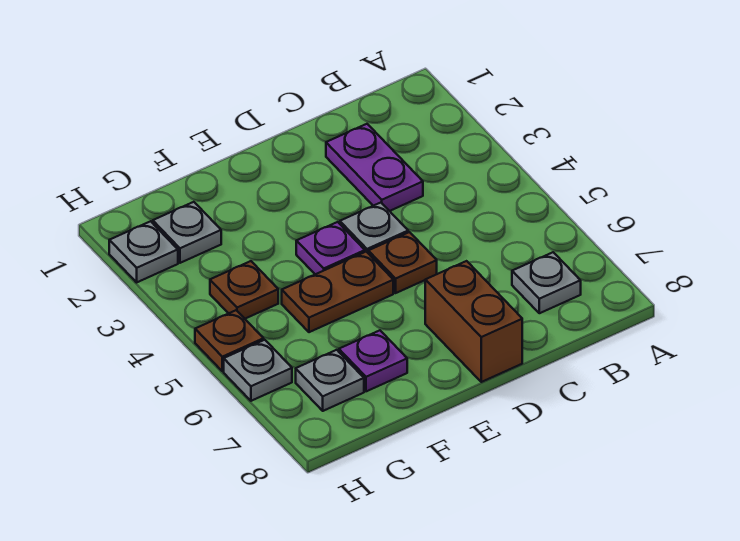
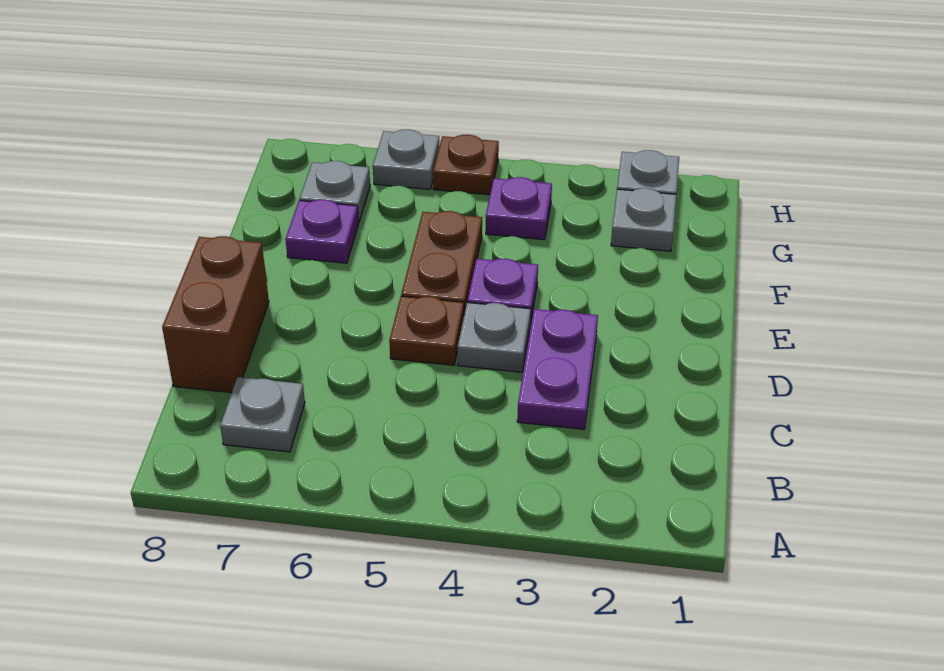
purple 1x2 plate [326,124,423,211] -> purple 1x2 plate turned to [517,309,598,429]
brown 1x2 brick [425,261,522,382] -> brown 1x2 brick turned to [162,236,269,393]
brown 1x1 plate [210,261,278,319] -> purple 1x1 plate [486,177,552,240]

